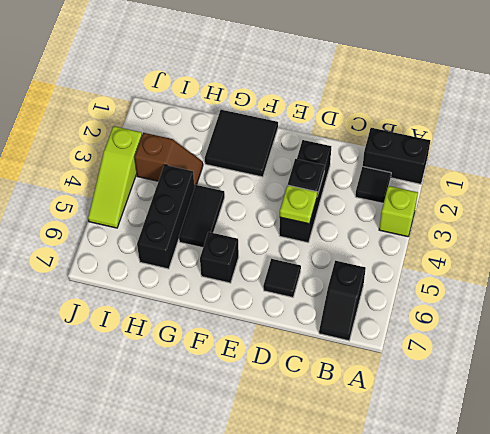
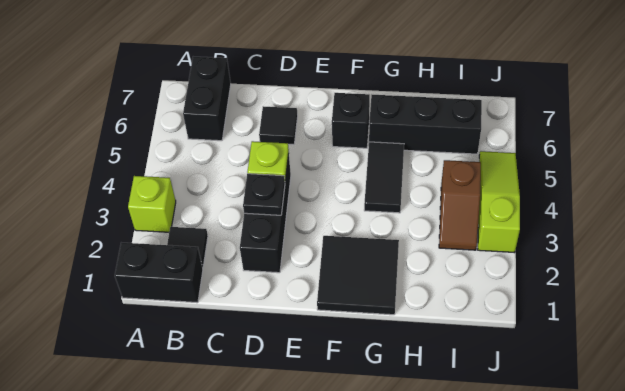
black 1x2 slope [319,261,366,341] -> black 1x2 brick [183,57,231,141]
brown 1x2 slope [134,132,203,187] -> brown 1x2 slope turned to [439,160,481,250]
black 1x3 brick [137,165,195,269] -> black 1x3 brick turned to [369,95,482,154]

